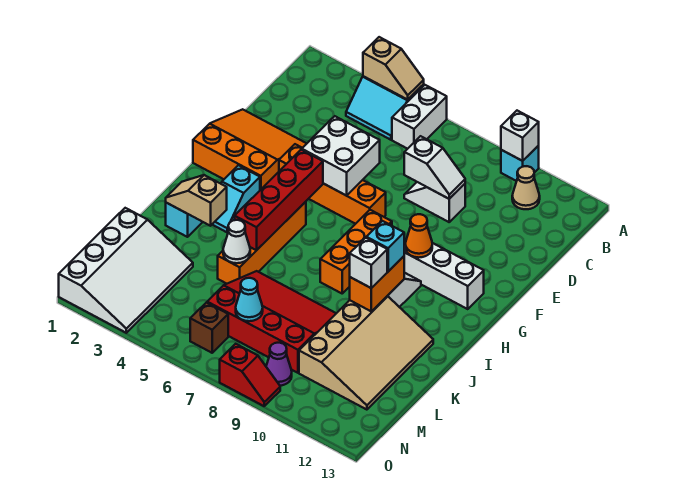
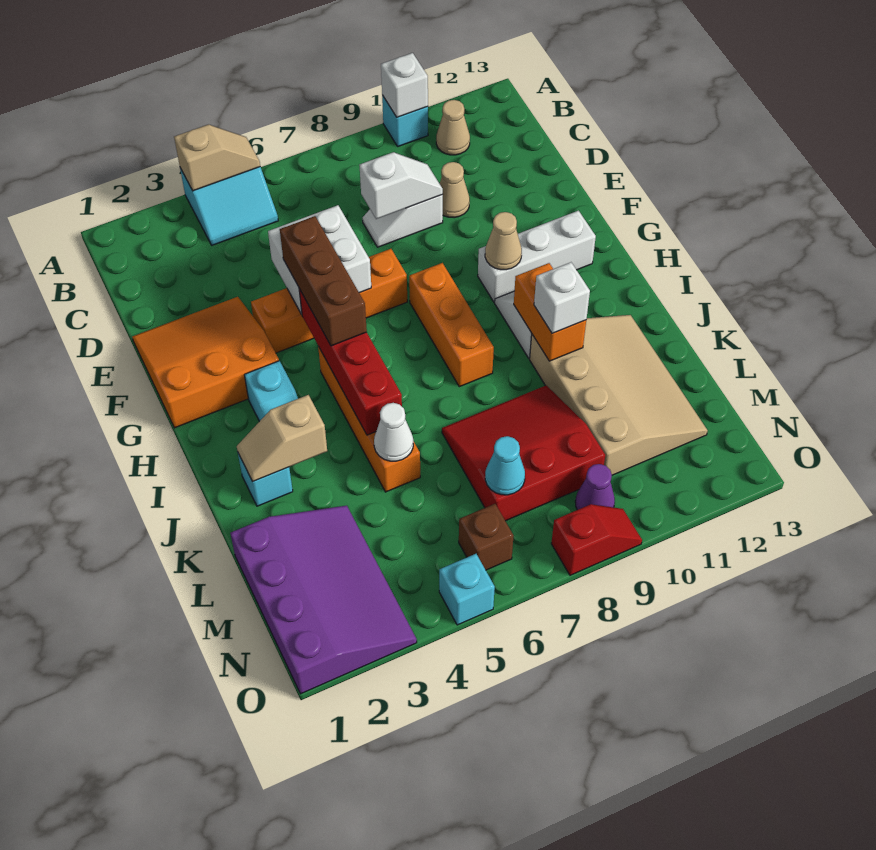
white 1x2 brick [392,85,447,149] -> none
none -> tan 1x1 cone [440,162,470,218]
none -> brown 1x3 brick [280,216,367,346]
orange 1x1 cone [405,214,432,258] -> tan 1x1 cone [485,212,522,270]
cyan 1x1 brick [366,221,404,271] -> cyan 1x1 brick moved to [439,554,495,625]
red 3x4 slope [207,271,336,373] -> red 3x3 slope [442,385,605,521]
white 3x4 slope [59,208,193,333] -> purple 3x4 slope [230,506,417,694]

